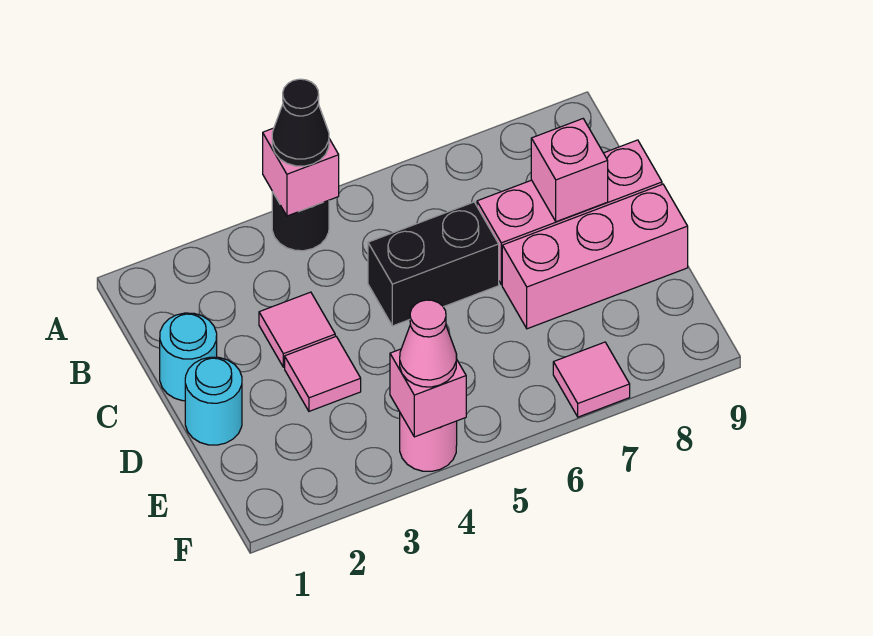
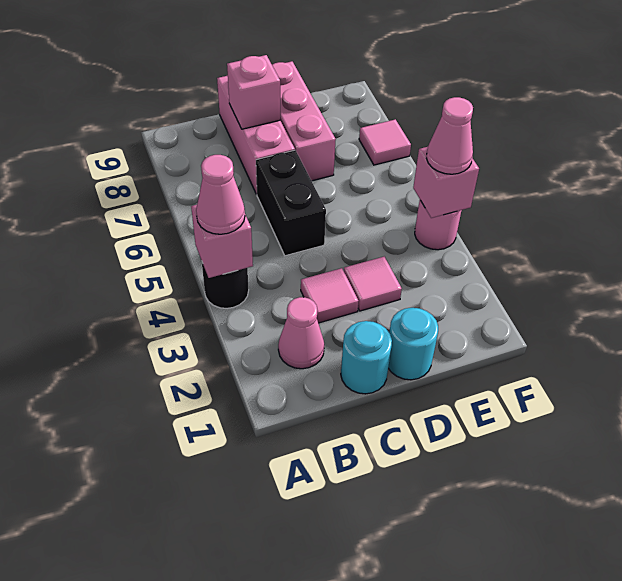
black 1x1 cone [272,79,329,166] -> pink 1x1 cone [196,155,245,234]
none -> pink 1x1 cone [278,297,324,369]

